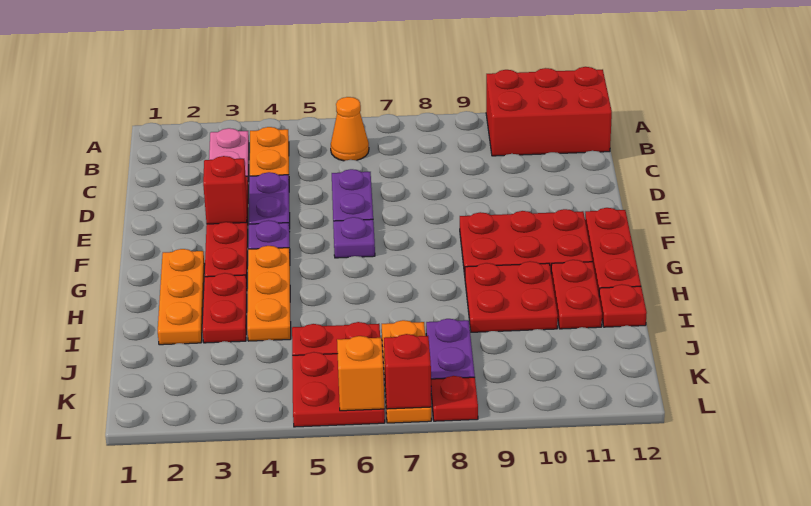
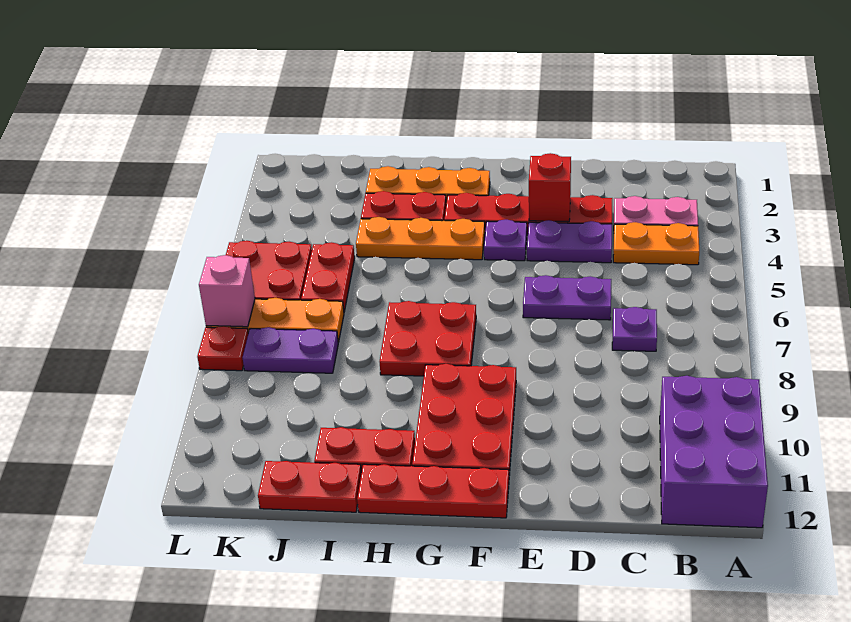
red 2x3 brick [486,67,612,156] -> purple 2x3 brick [660,376,768,528]
orange 1x1 cone [331,97,369,161] -> none
purple 1x1 plate [333,217,375,258] -> purple 1x1 plate moved to [612,307,657,351]
red 2x2 plate [465,261,558,332] -> red 2x2 plate moved to [380,301,476,376]
red 1x1 plate [599,284,647,327] -> red 1x2 plate [258,461,361,512]
orange 1x1 brick [337,336,384,411] -> none
red 1x1 brick [384,334,431,409] -> pink 1x1 brick [199,255,255,327]

